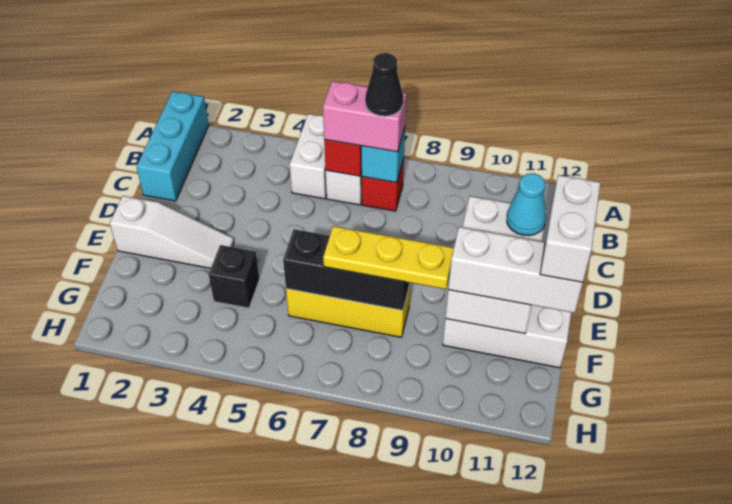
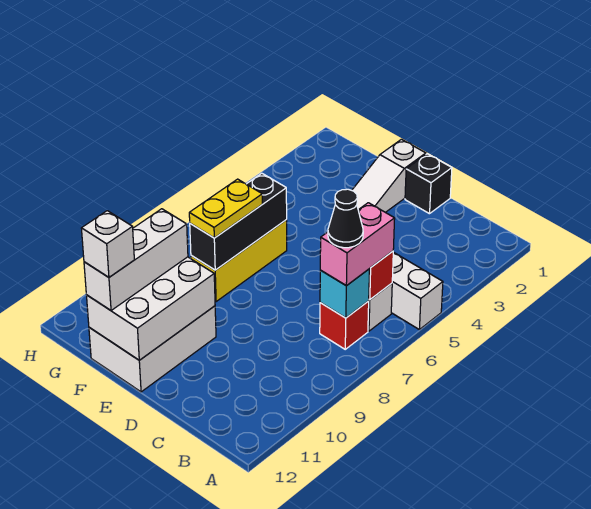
cyan 1x3 brick [136,91,209,201] -> none
white 2x3 brick [445,196,547,334] -> white 2x3 brick turned to [86,257,215,360]
cyan 1x1 cone [507,173,546,236] -> none
white 1x2 brick [540,175,600,282] -> white 1x1 brick [81,211,134,277]
black 1x1 brick [209,245,260,308] -> black 1x1 brick moved to [405,154,452,214]
yellow 1x3 plate [323,226,454,289] -> yellow 1x2 plate [189,179,262,238]

